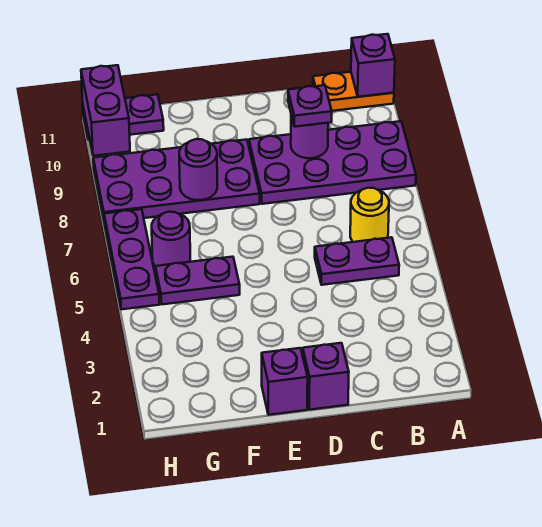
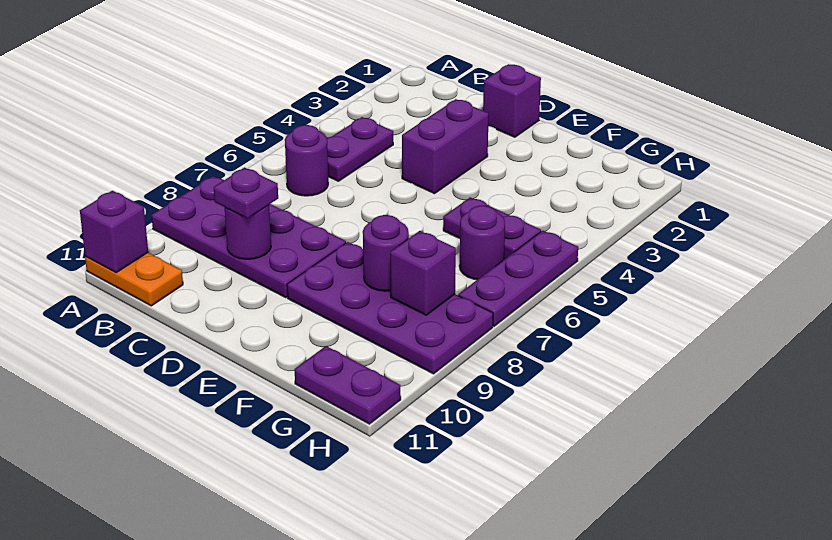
purple 1x2 plate [315,237,399,285] -> purple 1x2 plate turned to [327,117,393,181]
yellow 1x1 round brick [350,188,389,242] -> purple 1x1 round brick [285,125,328,196]
purple 1x1 brick [262,348,308,415] -> purple 1x1 brick moved to [390,231,456,315]
purple 1x2 brick [81,65,130,156] -> purple 1x2 brick moved to [402,99,489,194]

